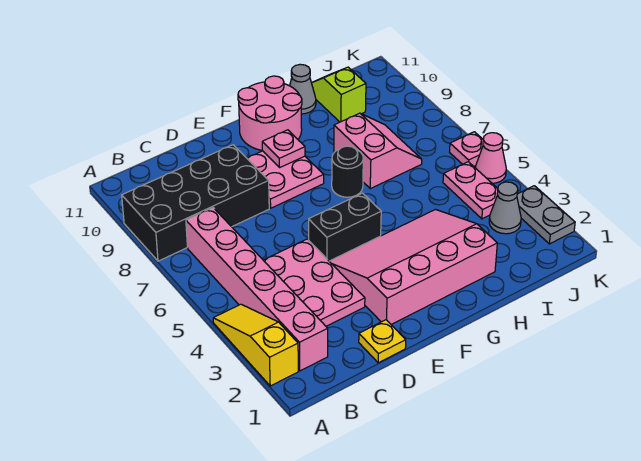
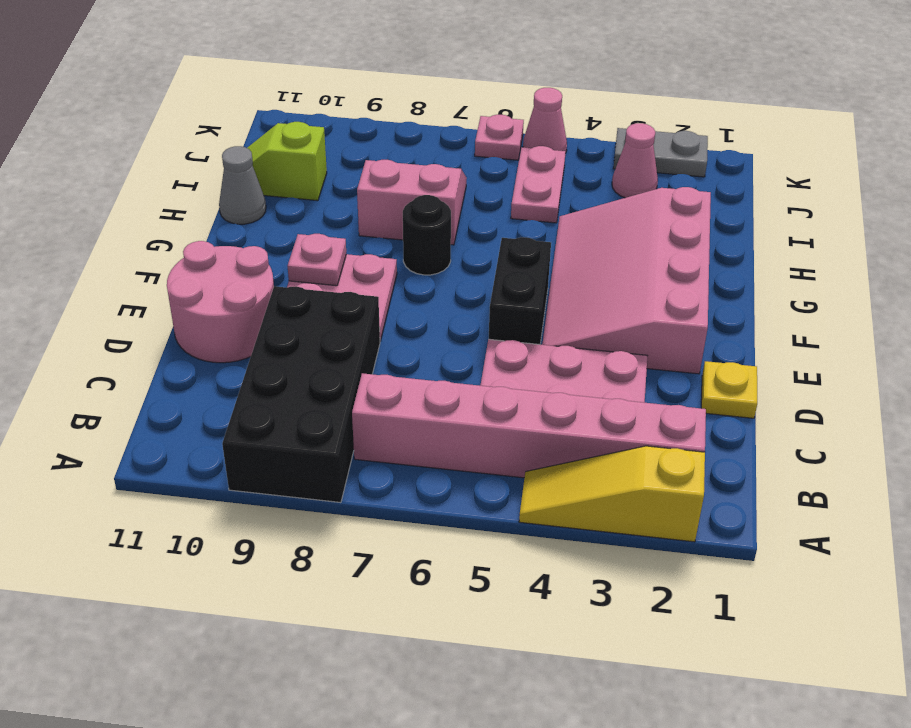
pink 2x2 round brick [238,76,302,150] -> pink 2x2 round brick moved to [167,241,274,363]
grey 1x1 cone [489,182,521,234] -> pink 1x1 cone [612,123,658,198]
pink 1x2 plate [443,162,498,219] -> pink 1x2 plate turned to [511,146,566,223]

